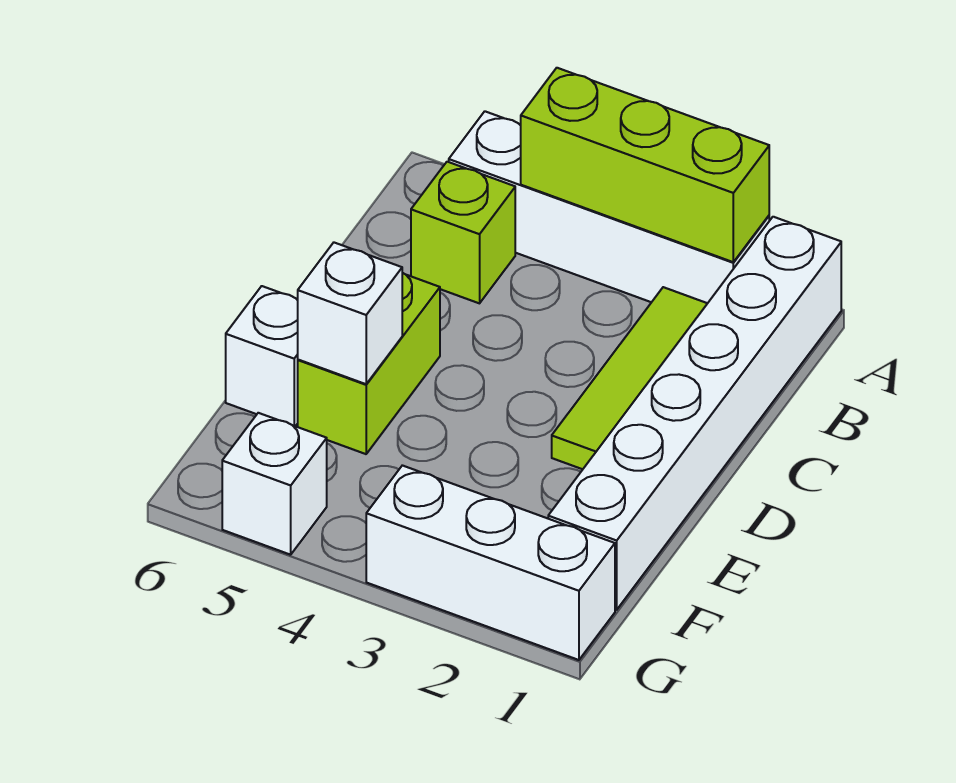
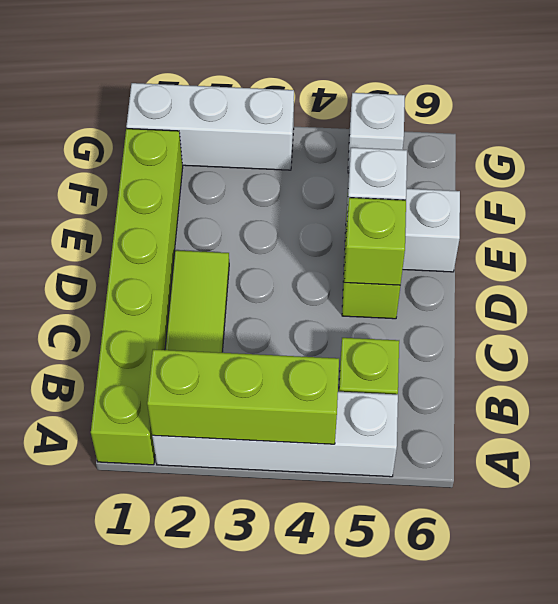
white 1x6 brick [548,217,841,610] -> lime 1x6 brick [91,129,183,465]
none -> lime 1x1 brick [344,198,406,285]

